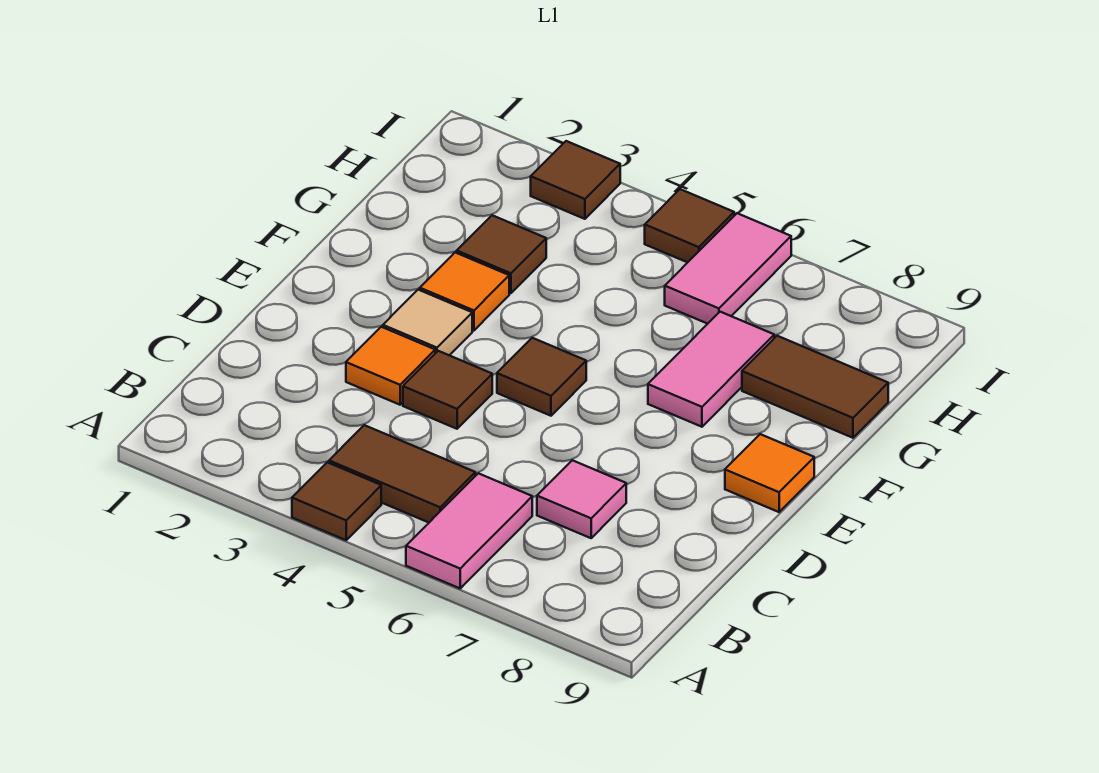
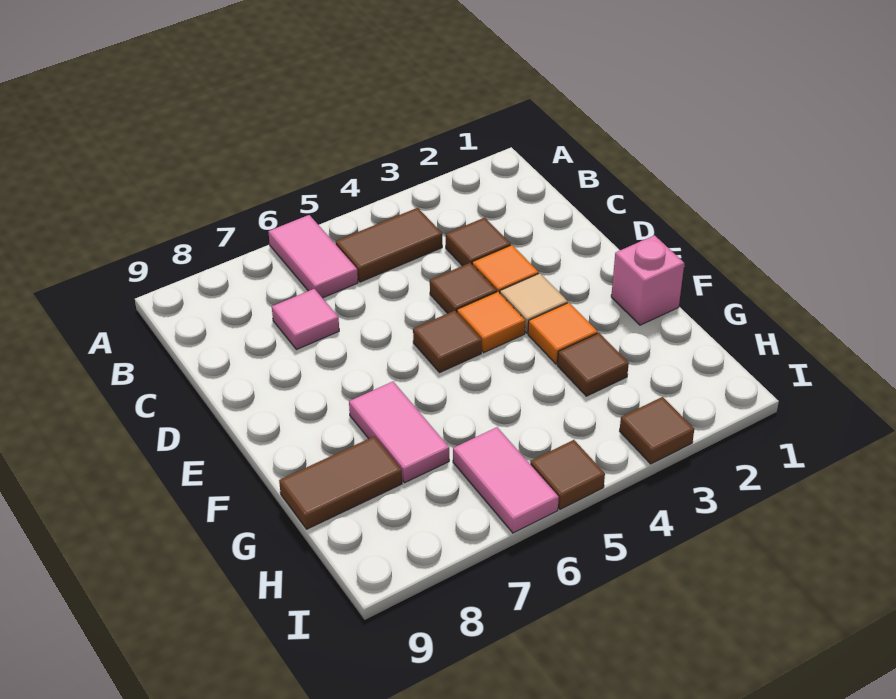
brown 1x1 tile [292,462,381,540] -> brown 1x1 tile moved to [446,218,511,266]
orange 1x1 tile [725,434,814,512] -> orange 1x1 tile moved to [457,292,525,353]
none -> pink 1x1 brick [611,235,684,325]

